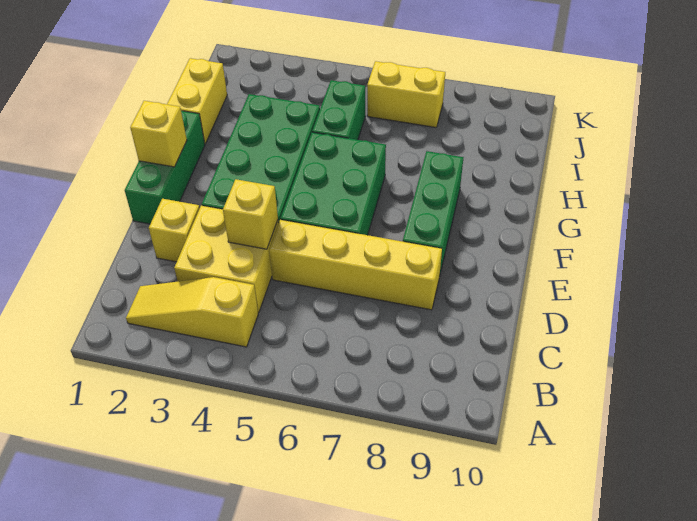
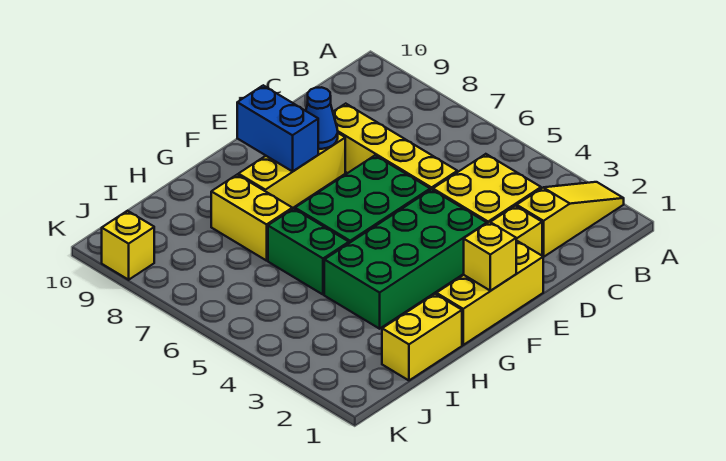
yellow 1x3 slope [126,277,258,347] -> yellow 1x3 slope turned to [517,182,624,257]
yellow 1x1 brick [223,179,278,249] -> yellow 1x1 brick moved to [102,211,154,280]
green 1x3 brick [125,111,205,224] -> yellow 1x3 brick [436,240,543,345]
green 1x3 brick [403,151,464,273] -> yellow 1x3 brick [238,133,345,208]
none -> blue 1x1 cone [306,87,338,149]
none -> blue 1x2 brick [237,85,318,171]
green 1x2 brick [312,80,365,140] -> green 1x2 brick turned to [268,209,349,295]
yellow 1x2 brick [367,61,445,128] -> yellow 1x2 brick moved to [211,175,292,261]

